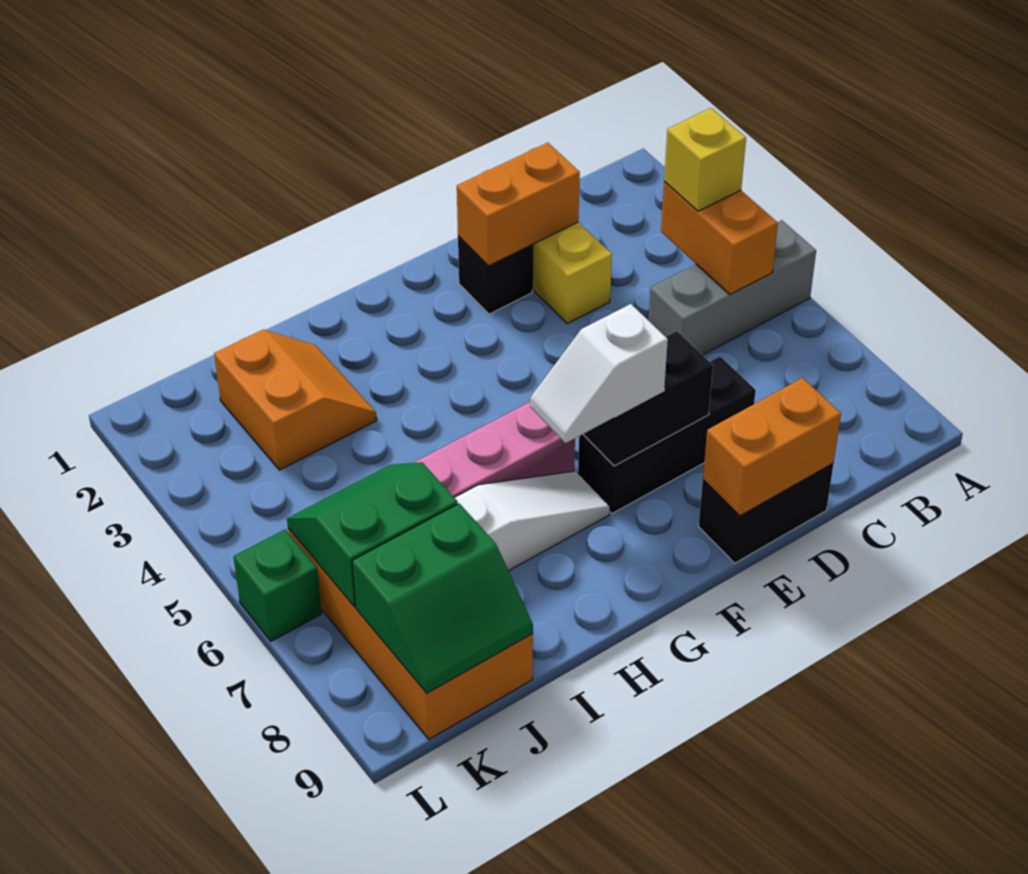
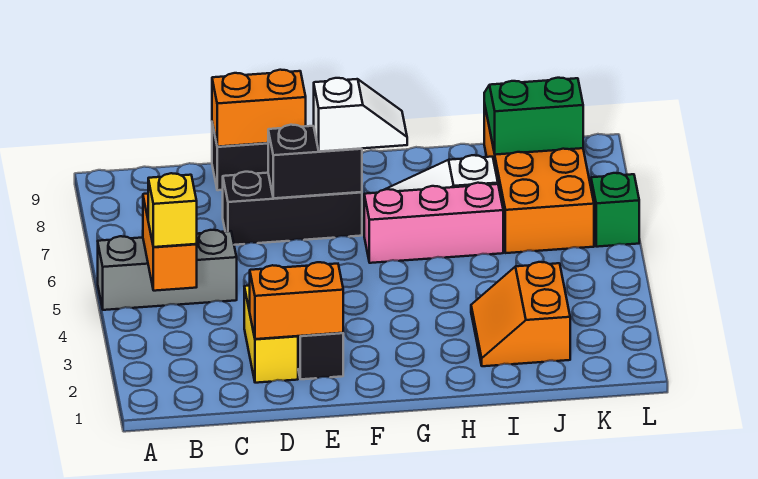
green 2x2 slope [287,462,458,607] -> none

